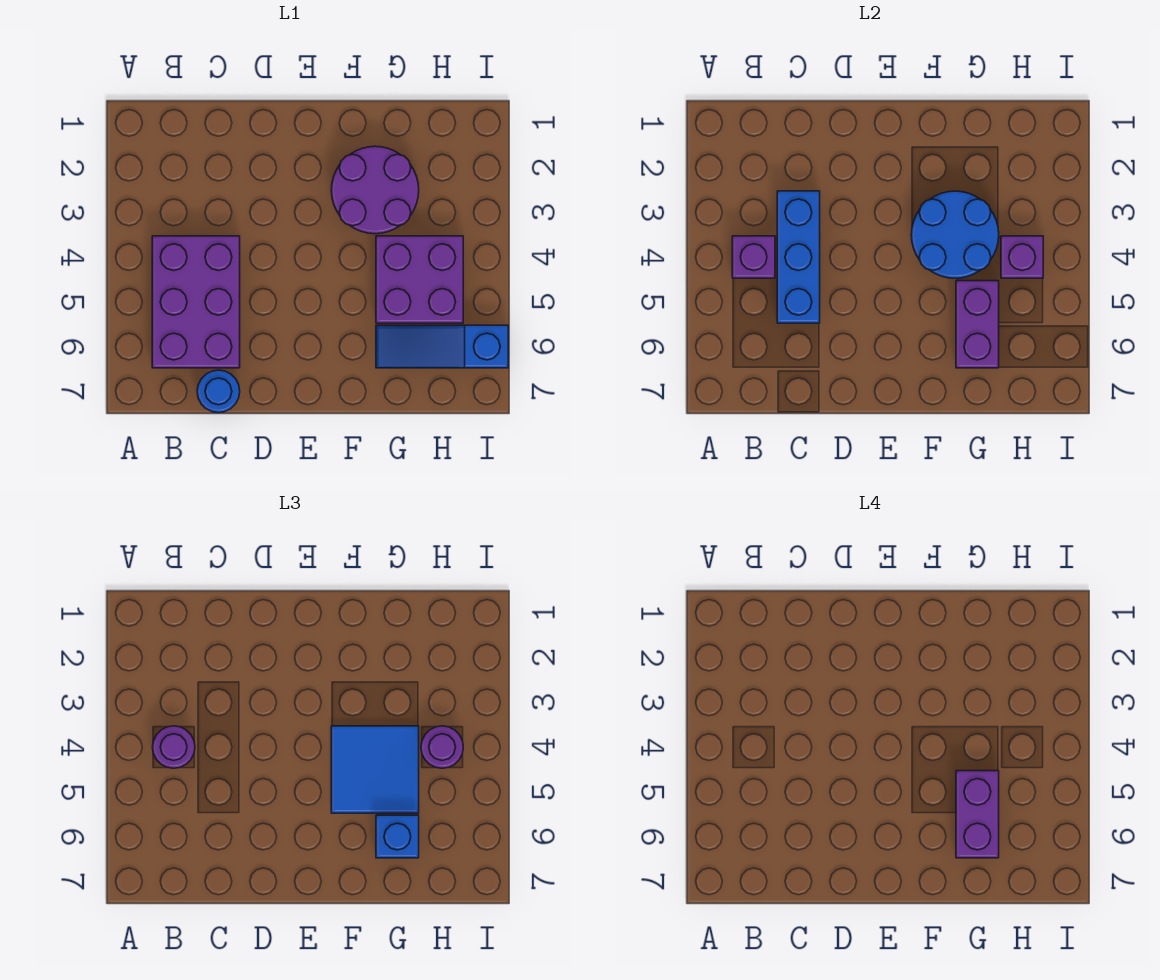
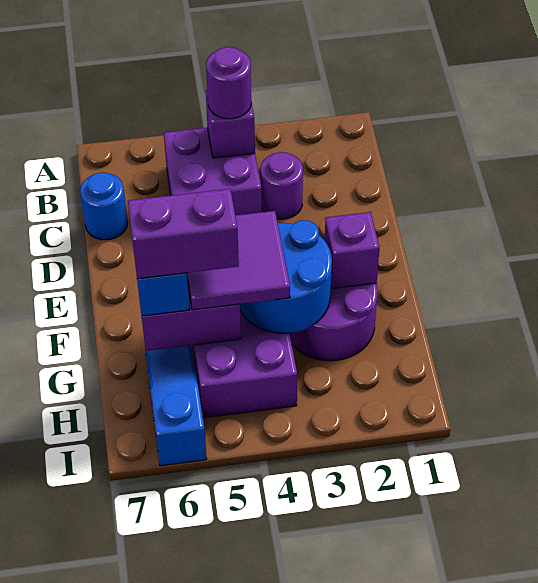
purple 2x3 brick [152,236,240,368] -> purple 2x2 brick [164,128,262,215]
blue 1x3 brick [777,191,820,323] -> none
blue 2x2 tile [331,726,419,813] -> purple 2x2 tile [187,211,290,310]
purple 1x1 brick [1001,236,1043,278] -> purple 1x1 brick moved to [325,212,379,288]
purple 1x1 round brick [421,726,463,768] -> purple 1x1 round brick moved to [260,152,303,219]

